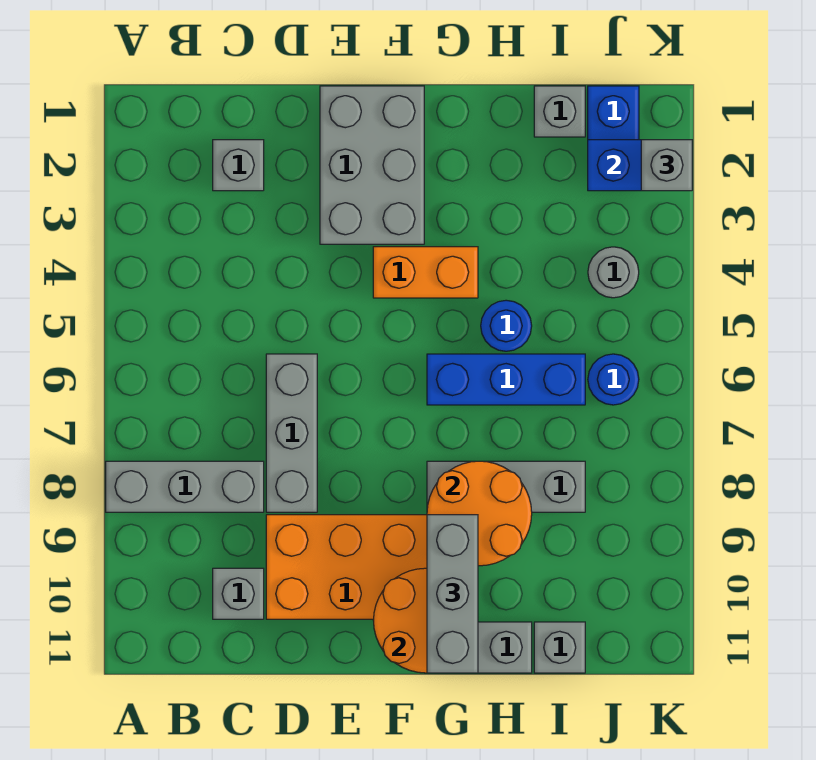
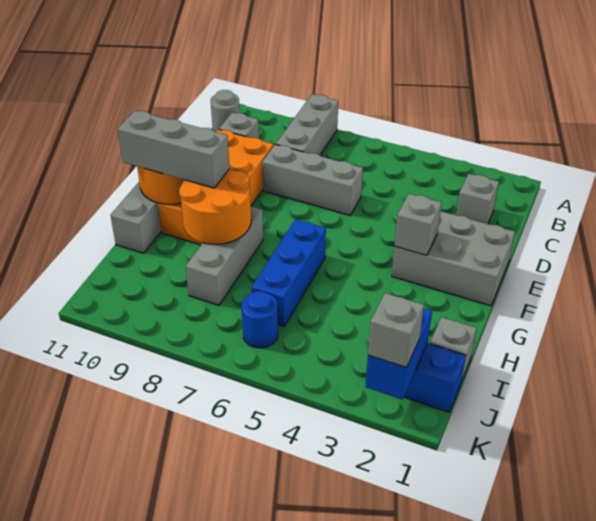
orange 1x2 brick [373,247,478,298] -> none
blue 1x1 round brick [481,300,532,351] -> none
grey 1x1 brick [534,622,585,673] -> grey 1x1 brick moved to [395,194,442,255]
grey 1x1 round brick [588,247,639,298] -> grey 1x1 round brick moved to [211,90,240,132]

